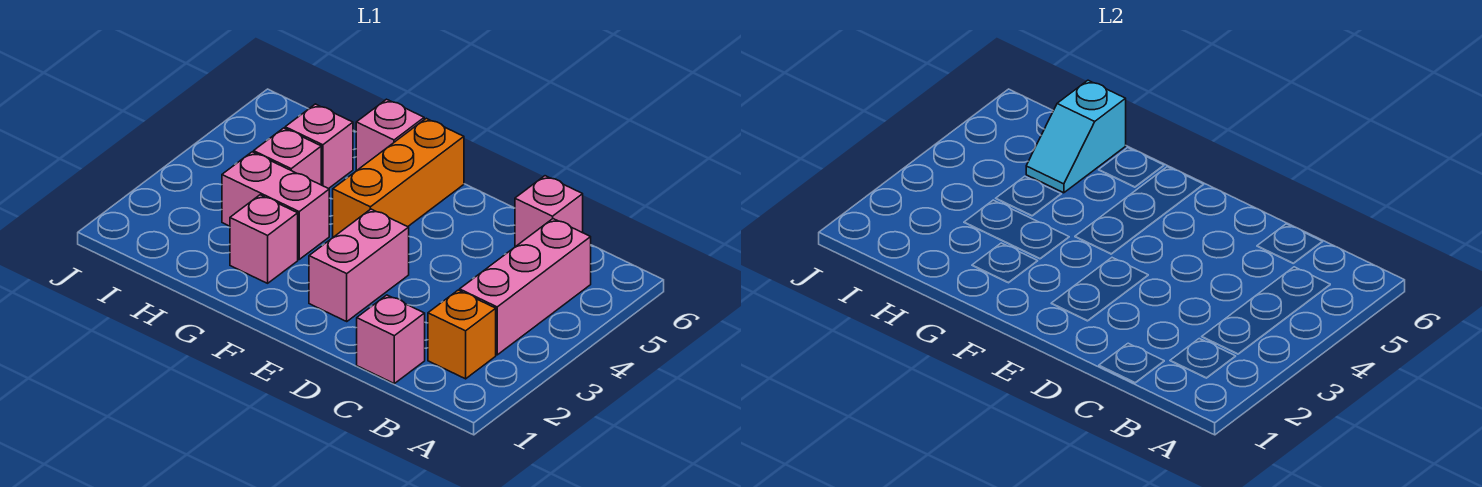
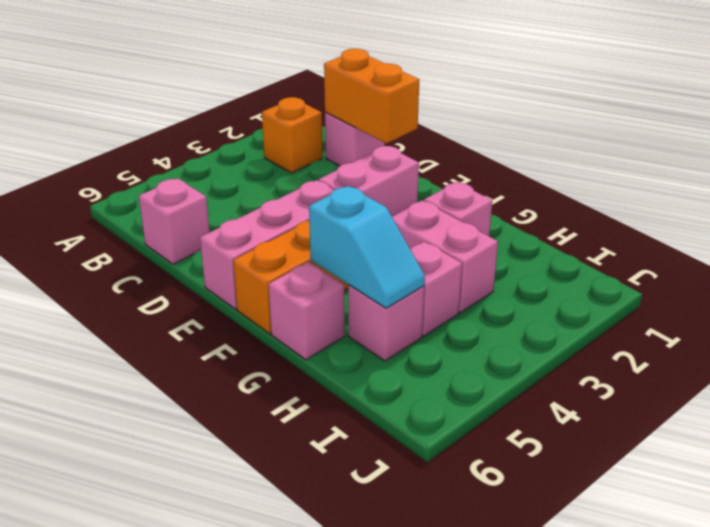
pink 1x3 brick [460,219,591,355] -> pink 1x3 brick moved to [200,180,334,309]
none -> orange 1x2 brick [324,49,419,143]
cyan 1x2 slope [1026,80,1126,193] -> cyan 1x2 slope turned to [309,186,425,308]

